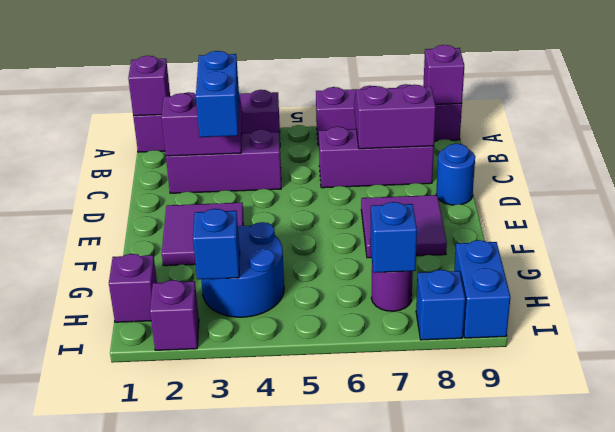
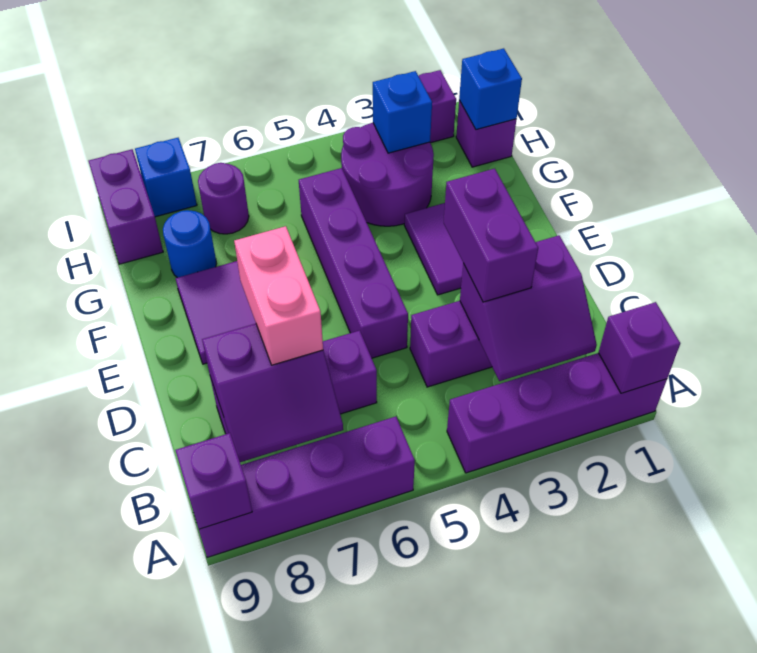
blue 1x2 brick [196,51,239,137] -> purple 1x2 brick [444,169,538,302]
none -> pink 1x2 brick [234,226,323,365]
none -> purple 1x4 brick [299,168,408,358]
blue 1x1 round brick [436,144,475,205] -> blue 1x1 round brick moved to [163,210,216,278]
blue 2x2 round brick [201,222,284,317] -> purple 2x2 round brick [341,123,434,226]
blue 1x1 brick [370,202,417,273] -> blue 1x1 brick moved to [459,48,522,130]
blue 1x2 brick [454,240,510,338] -> purple 1x2 brick [89,149,163,264]

